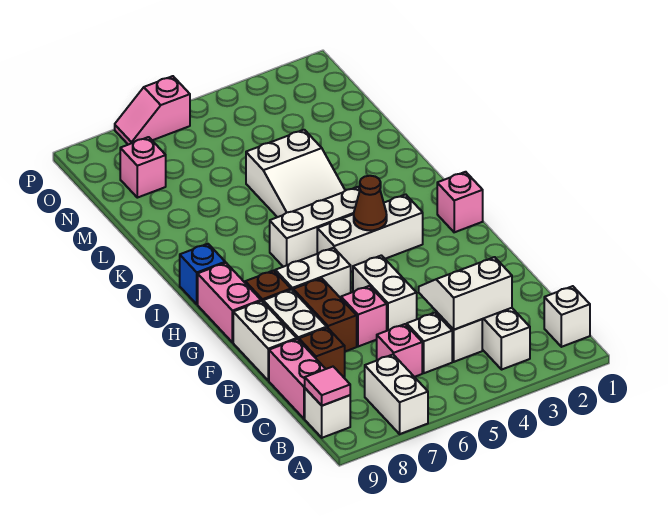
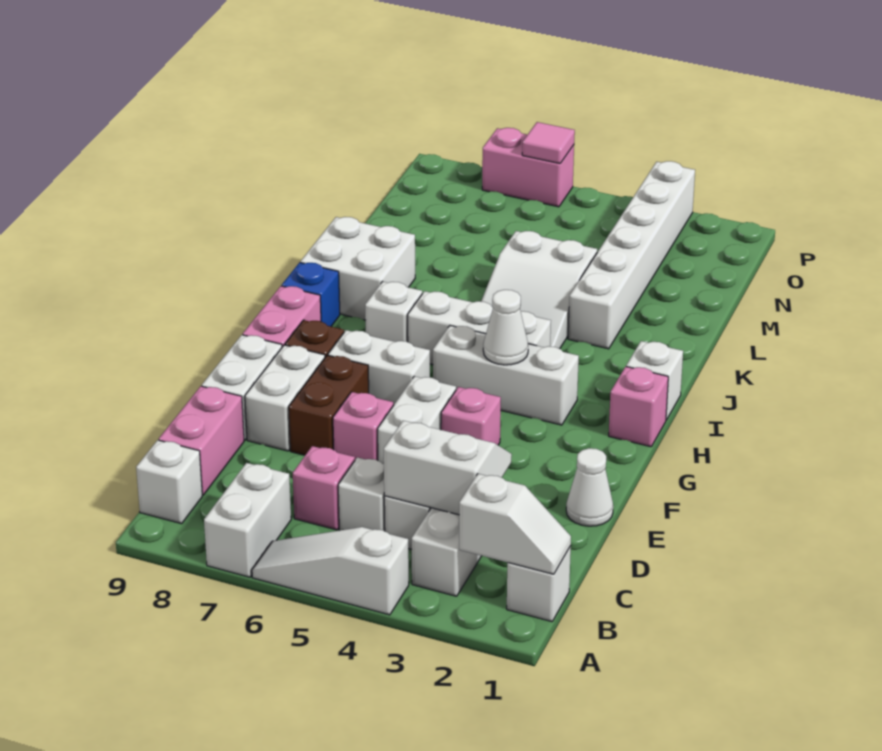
none -> white 1x3 slope [252,527,409,615]
none -> white 1x2 slope [459,474,571,574]
pink 1x1 tile [305,367,350,406] -> pink 1x1 tile moved to [522,122,575,164]
brown 1x1 brick [299,328,345,377] -> none
none -> white 1x1 cone [566,448,613,526]
brown 1x1 cone [354,176,387,230] -> white 1x1 cone [483,290,528,365]
none -> white 1x1 brick [626,341,683,420]
none -> white 1x1 brick [365,282,422,342]
none -> white 2x2 brick [300,217,415,320]
none -> white 1x6 brick [568,161,695,349]
pink 1x1 brick [120,137,166,198] -> pink 1x1 brick moved to [441,387,501,445]
pink 1x2 slope [115,76,190,145] -> pink 1x2 brick [482,128,574,207]

